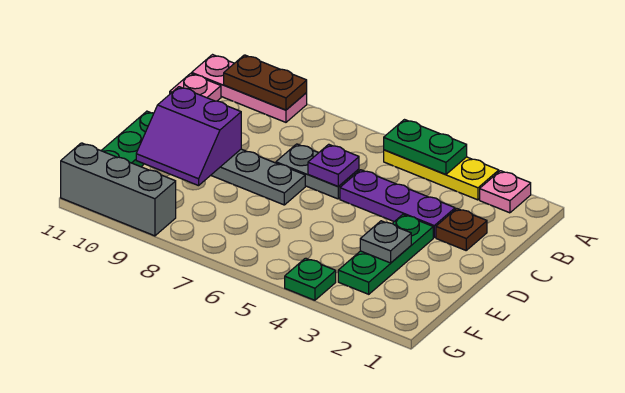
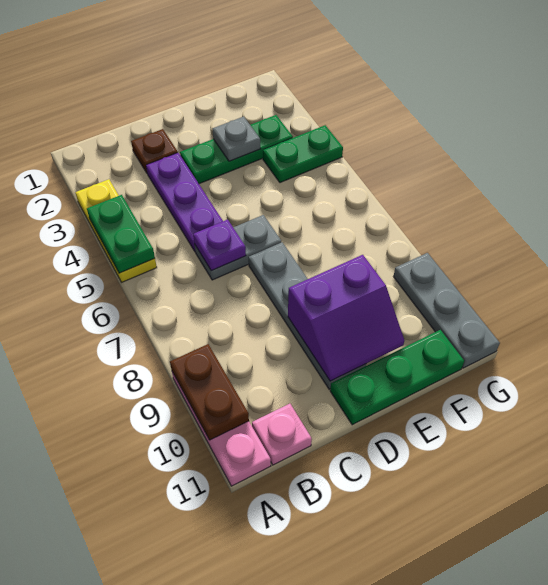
pink 1x1 plate [480,171,531,213] -> none
grey 1x2 plate [276,144,359,199] -> grey 1x2 plate turned to [194,215,281,280]
purple 2x2 slope [136,87,241,186] -> purple 2x2 slope turned to [288,255,404,381]
green 1x1 plate [285,258,336,300] -> green 1x2 plate [263,125,343,183]
grey 1x3 brick [61,143,176,236] -> grey 1x3 plate [394,253,500,368]

